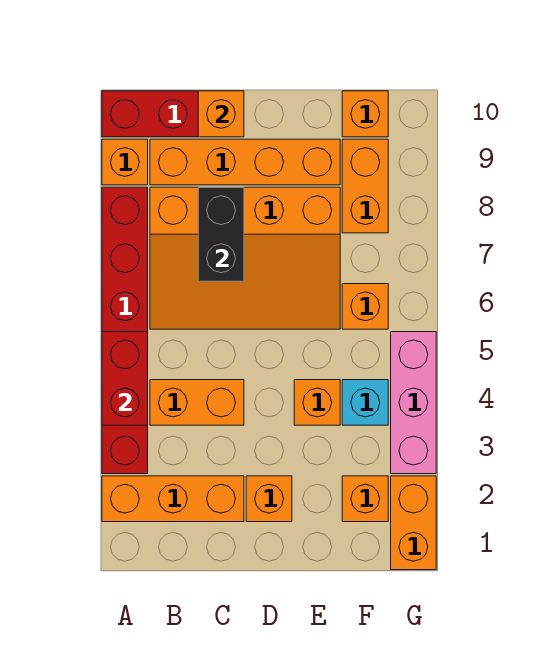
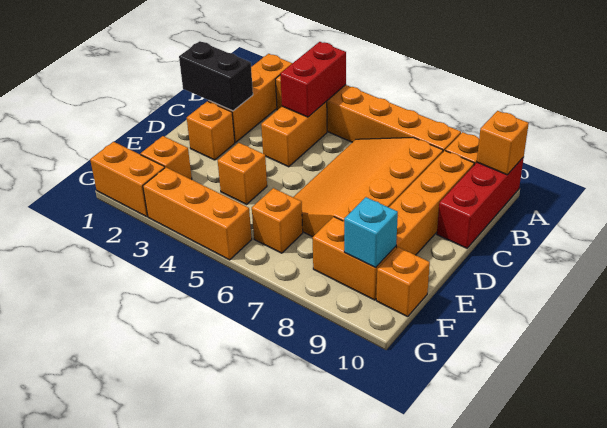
red 1x6 brick [102,187,148,474] -> orange 1x6 brick [275,76,461,151]
red 1x2 brick [102,332,148,425] -> red 1x2 brick turned to [280,42,346,117]
black 1x2 brick [198,187,244,281] -> black 1x2 brick moved to [179,41,253,111]
orange 1x1 brick [198,91,244,137] -> orange 1x1 brick moved to [477,111,529,175]
cyan 1x1 brick [342,380,388,425] -> cyan 1x1 brick moved to [344,197,398,268]
pink 1x3 brick [391,332,436,474] -> orange 1x3 brick [143,167,252,260]

